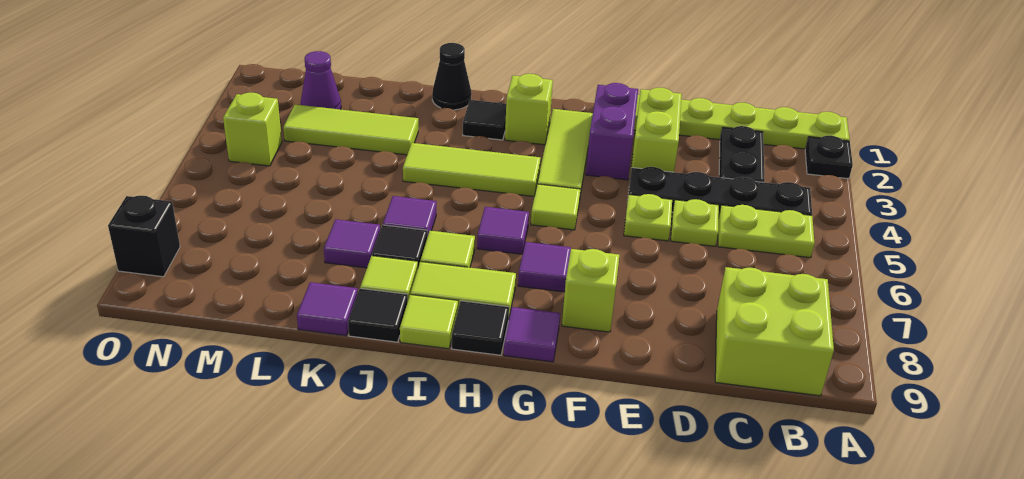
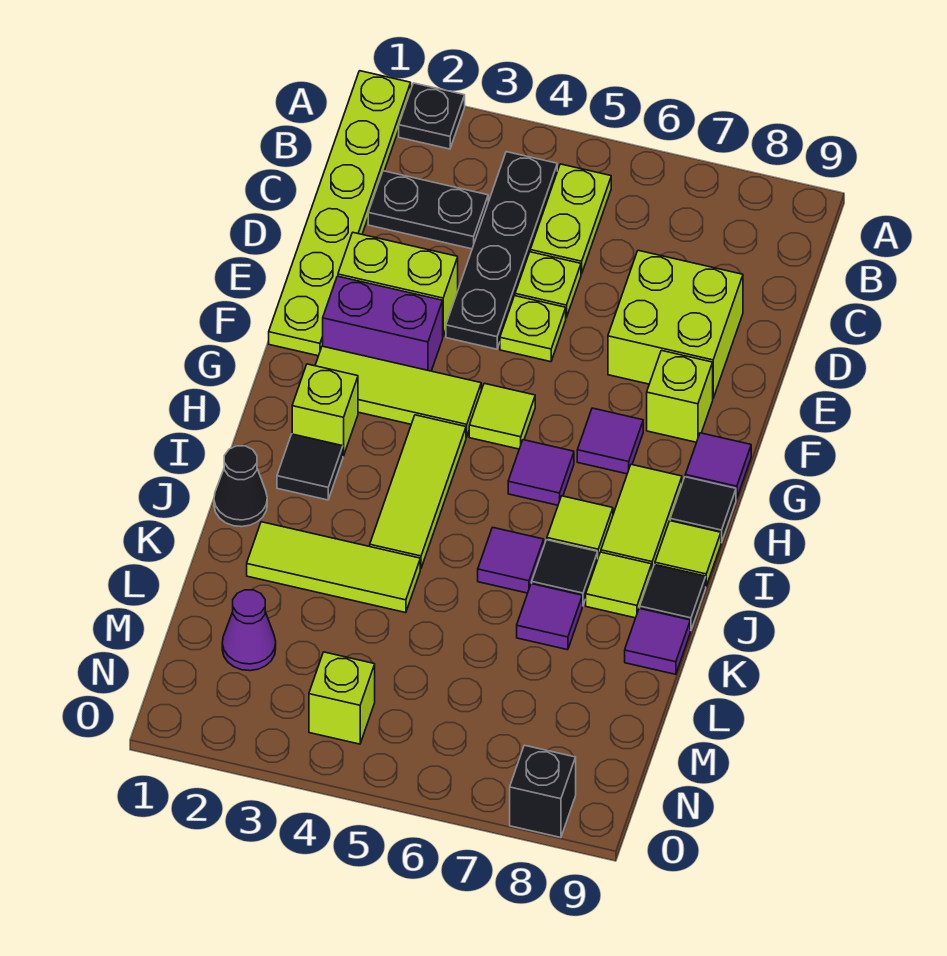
lime 2x2 brick [715,267,834,396] -> lime 2x2 brick moved to [608,250,743,398]
lime 1x3 tile [283,105,418,155] -> lime 1x3 tile turned to [247,522,420,613]

